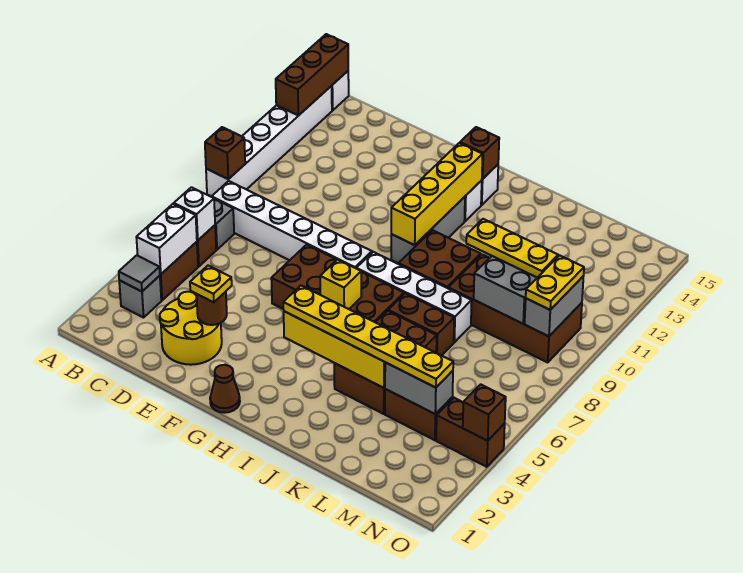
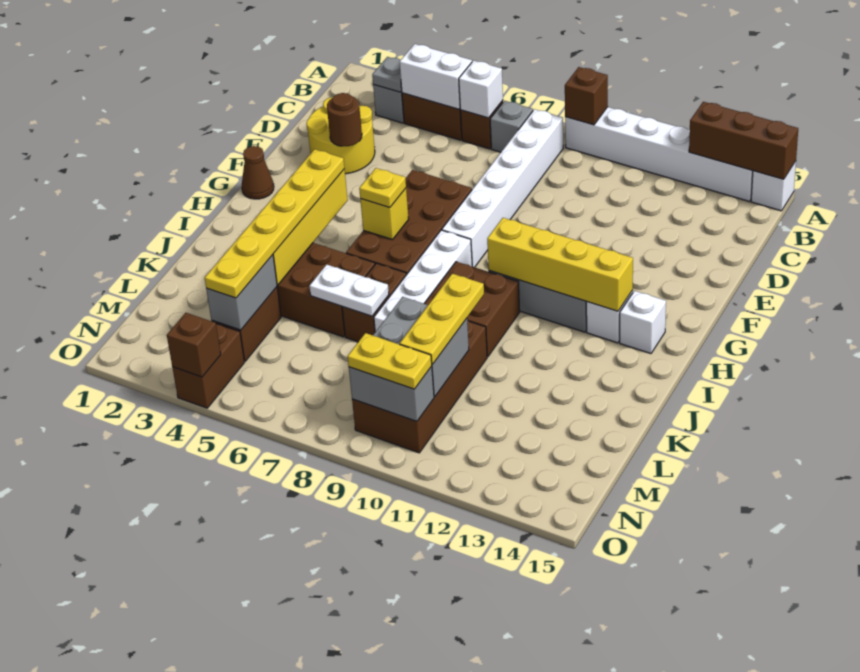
grey 1x1 tile [119,255,160,292] -> grey 1x1 plate [372,57,402,92]
yellow 1x1 plate [190,266,232,302] -> yellow 1x1 plate moved to [359,168,406,208]
brown 1x1 brick [460,127,499,179] -> none
none -> white 1x2 plate [309,264,389,316]

